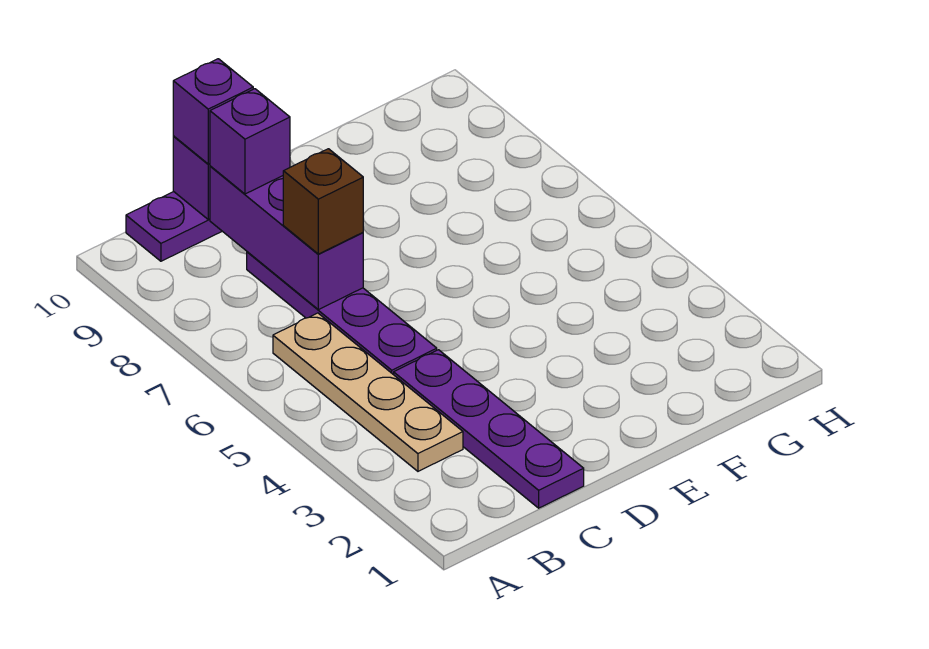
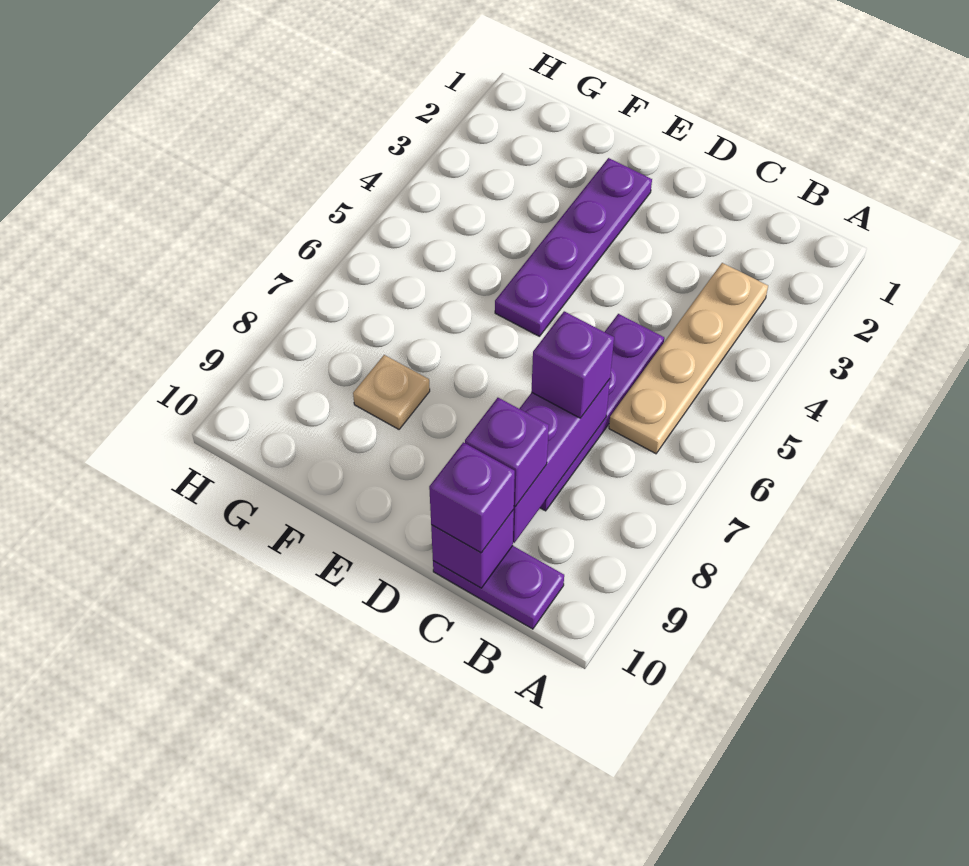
purple 1x4 plate [394,350,584,508] -> purple 1x4 plate moved to [495,158,652,337]
brown 1x1 brick [283,149,363,254] -> purple 1x1 brick [532,311,614,418]
none -> tan 1x1 plate [353,355,430,429]

